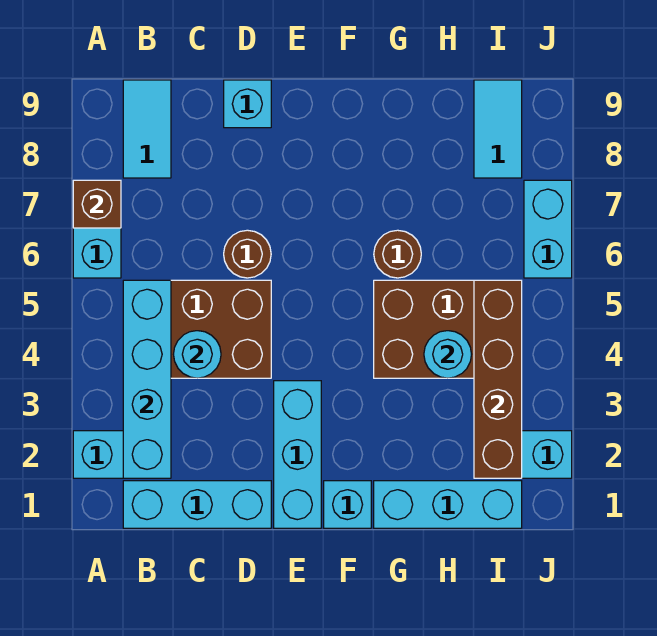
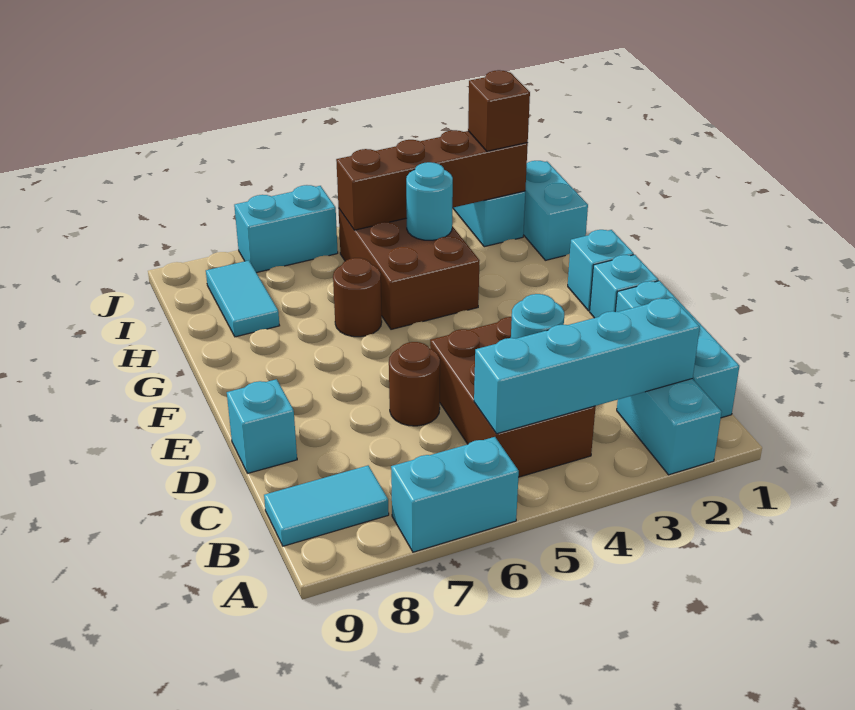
brown 1x1 brick [73,180,121,228] -> brown 1x1 brick moved to [468,70,530,151]
cyan 1x3 brick [274,381,321,528] -> cyan 1x1 brick [590,255,658,318]
cyan 1x3 brick [374,481,522,528] -> cyan 1x2 brick [523,161,588,260]
cyan 1x2 tile [474,80,522,178] -> cyan 1x2 tile turned to [206,260,280,337]

